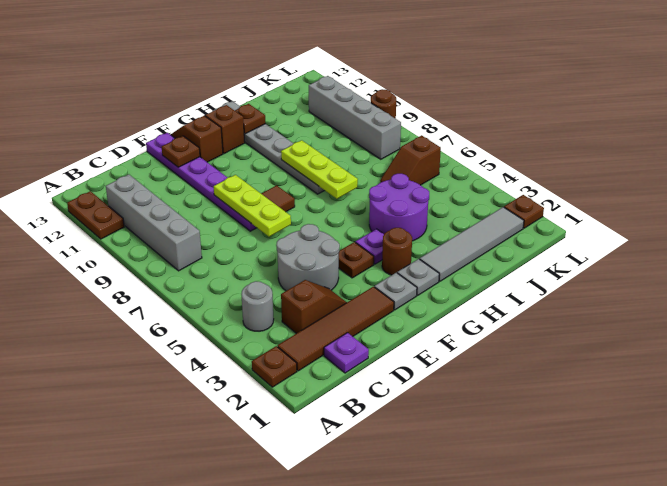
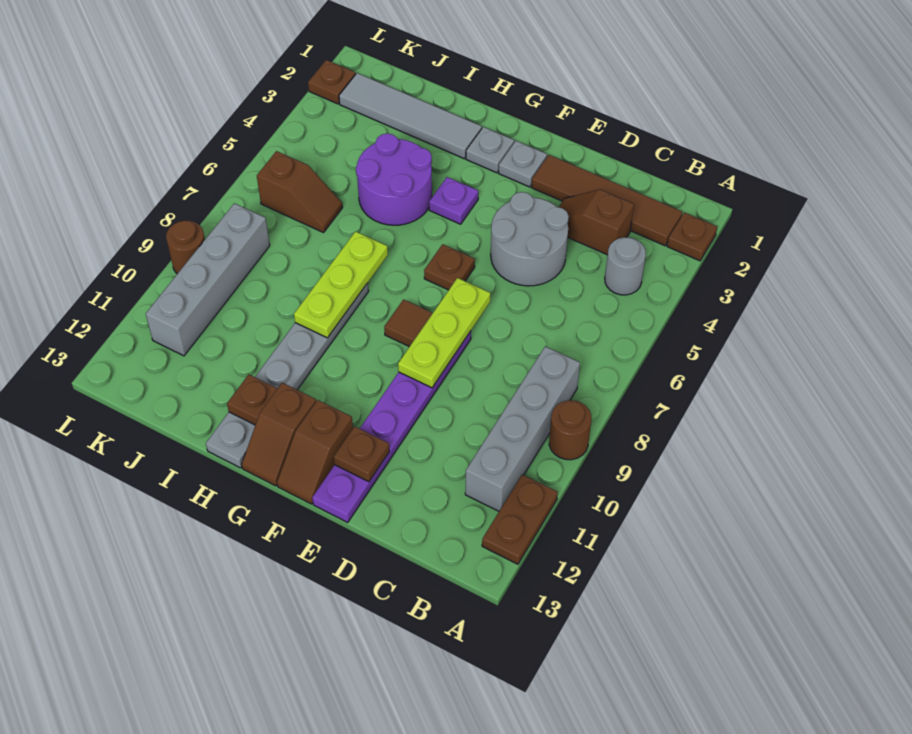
purple 1x1 plate [324,333,369,373] -> none
brown 1x1 plate [339,242,374,278] -> brown 1x1 plate moved to [424,244,475,290]
brown 1x1 round brick [382,228,412,275] -> brown 1x1 round brick moved to [549,400,591,460]

